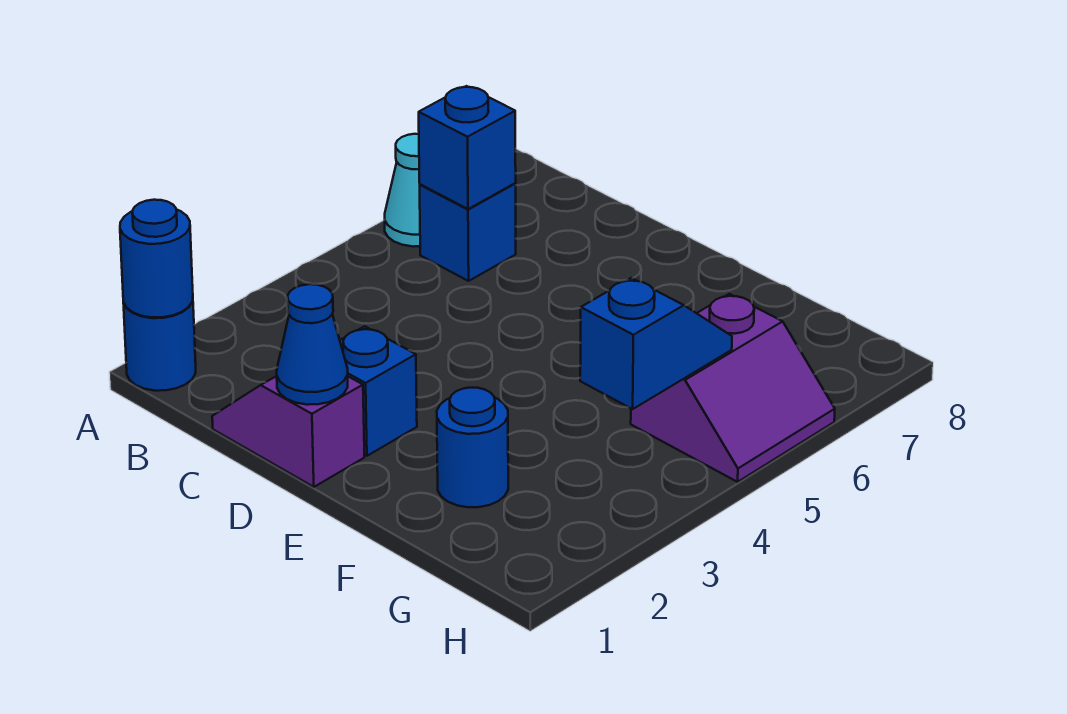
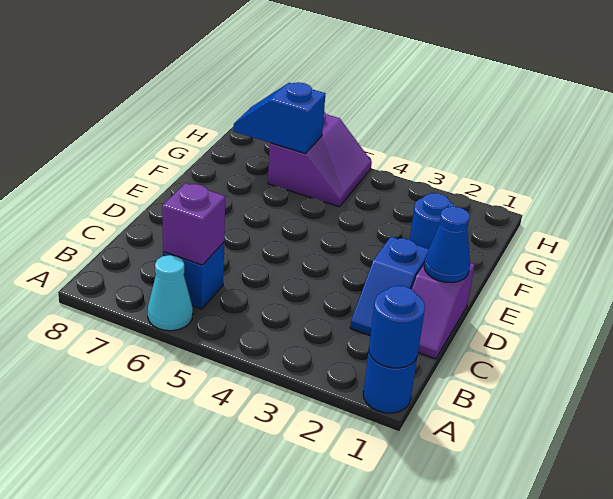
blue 1x1 brick [419,86,516,209] -> purple 1x1 brick [162,183,225,265]
blue 1x2 slope [580,278,732,409] -> blue 1x2 slope moved to [233,82,325,153]
purple 2x2 slope [631,294,835,482] -> purple 2x2 slope turned to [268,112,372,207]

